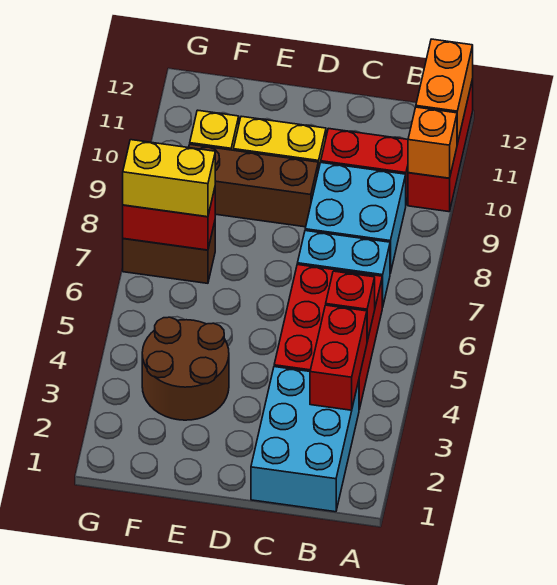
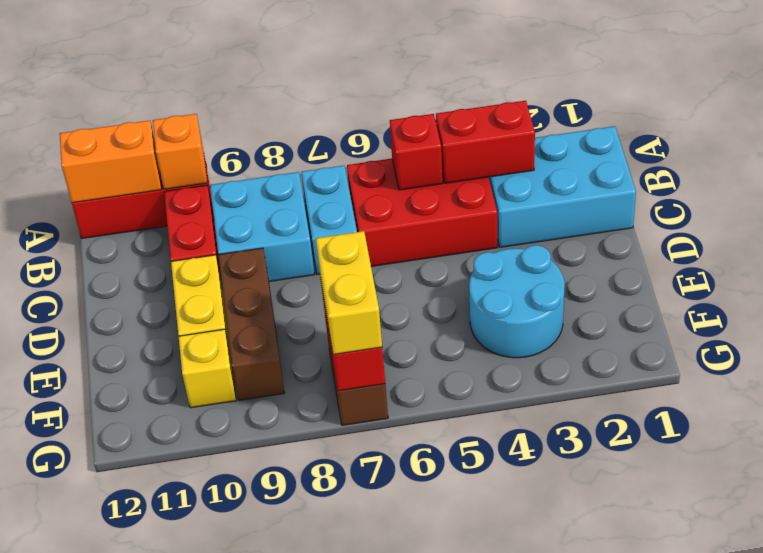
brown 2x2 round brick [142,317,229,420] -> cyan 2x2 round brick [469,245,565,358]

